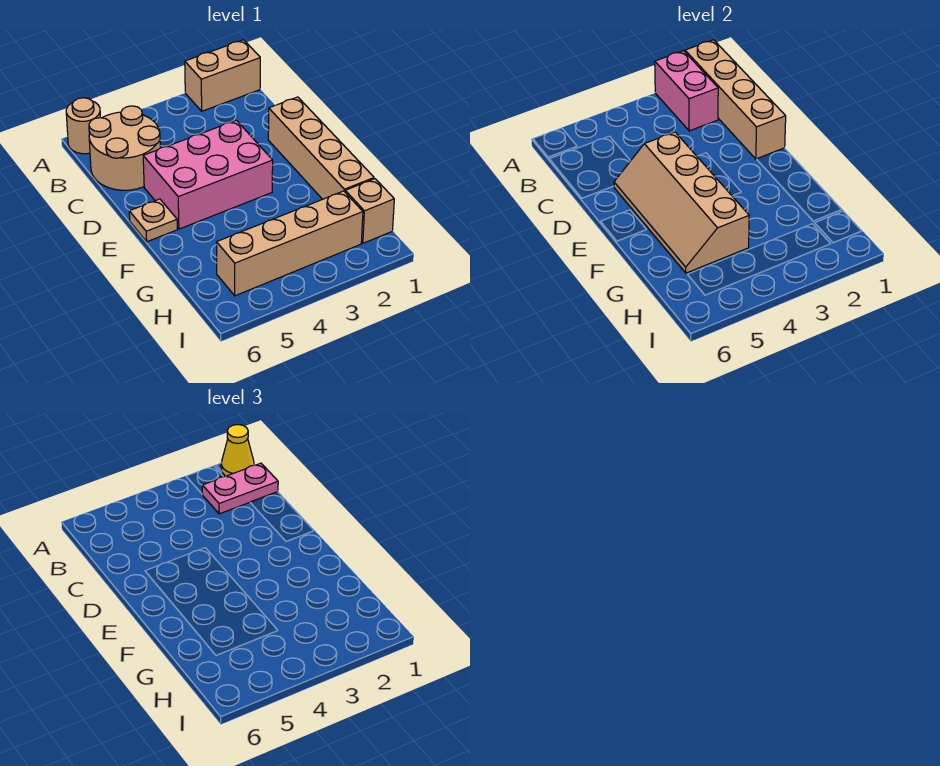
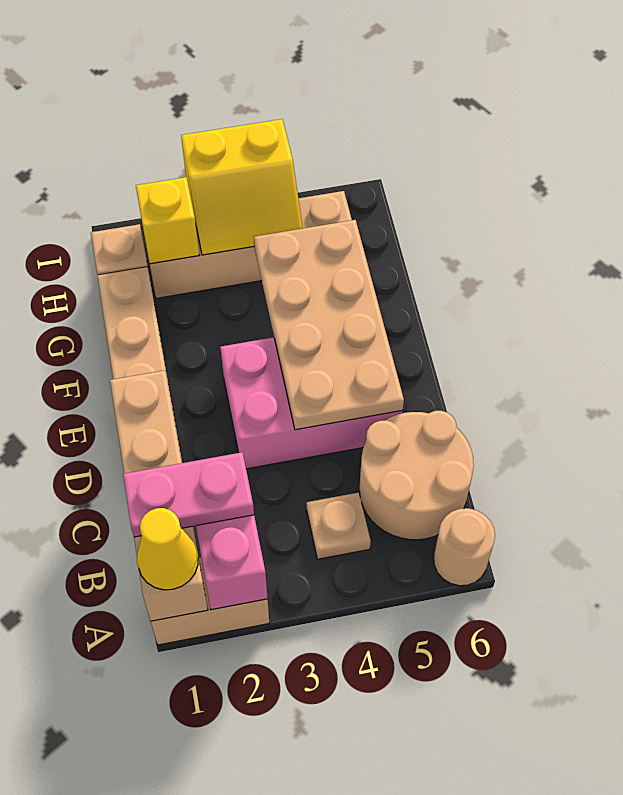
tan 2x4 slope [614,132,749,273] -> tan 2x4 plate [254,220,404,430]
tan 1x1 plate [129,199,177,242] -> tan 1x1 plate moved to [307,493,371,559]
none -> yellow 1x1 brick [136,177,199,264]
none -> yellow 2x2 slope [181,119,303,255]

